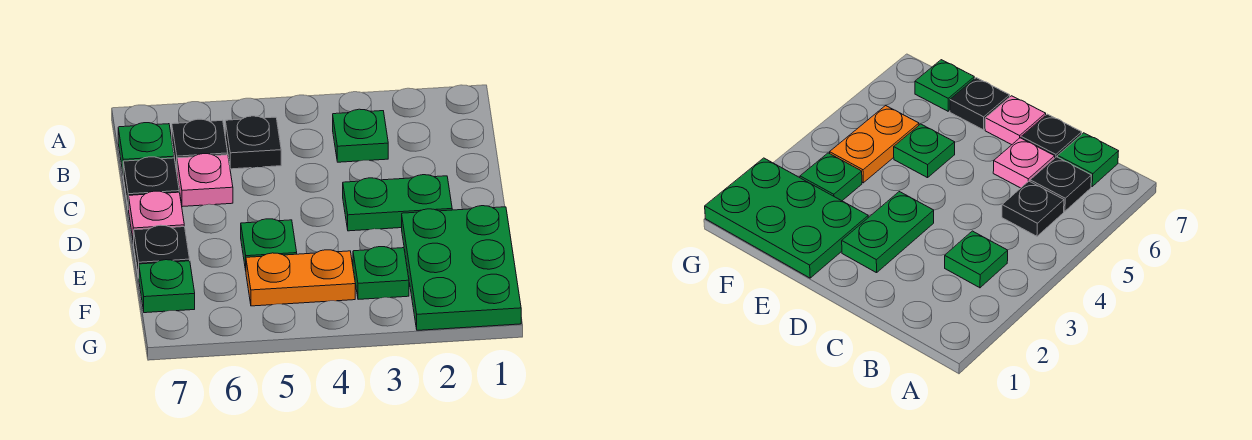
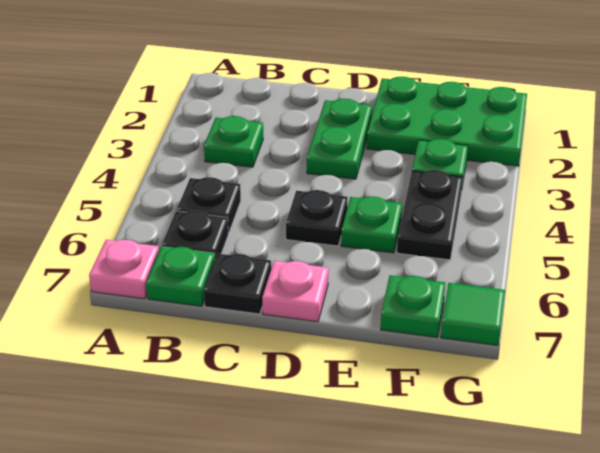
pink 1x1 plate [177,154,233,207] -> pink 1x1 plate moved to [89,240,159,299]
black 1x1 plate [134,225,190,277] -> black 1x1 plate moved to [286,190,348,246]
orange 1x2 plate [246,250,355,306] -> black 1x2 plate [397,170,463,260]
none -> green 1x1 tile [441,283,505,346]

